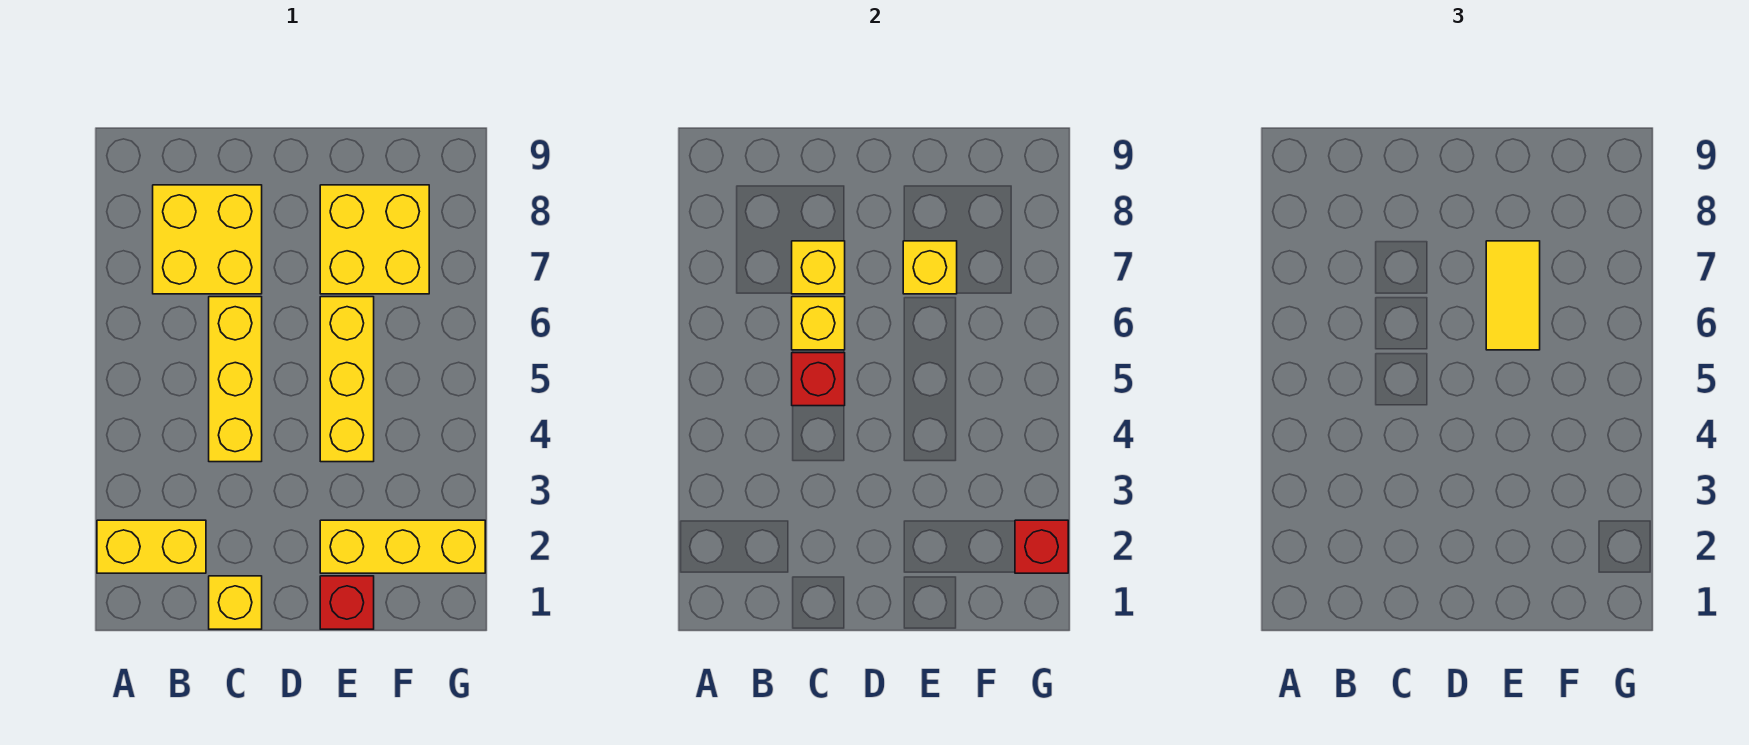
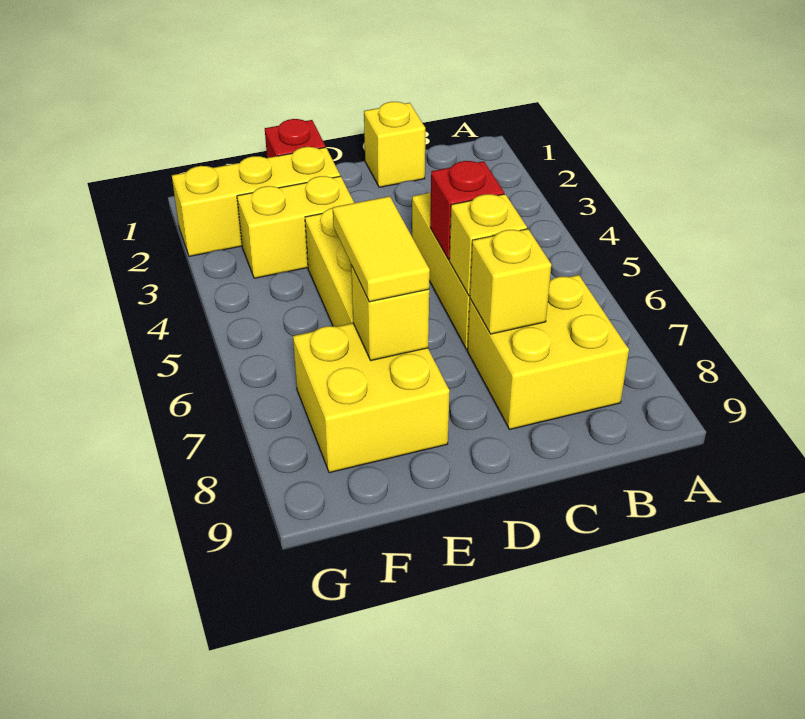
yellow 1x2 brick [97,520,206,573] -> yellow 1x2 brick moved to [237,176,354,278]
red 1x1 brick [1015,520,1068,573] -> none

